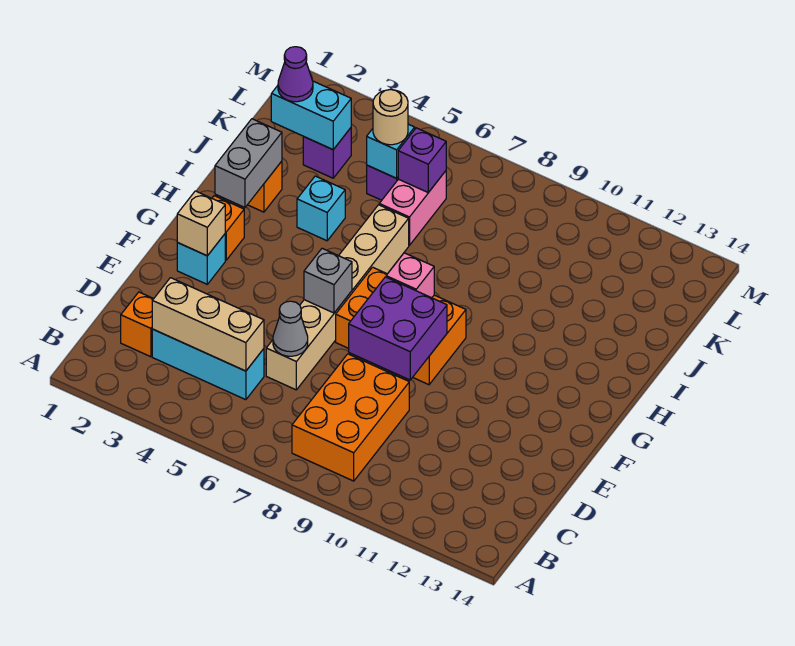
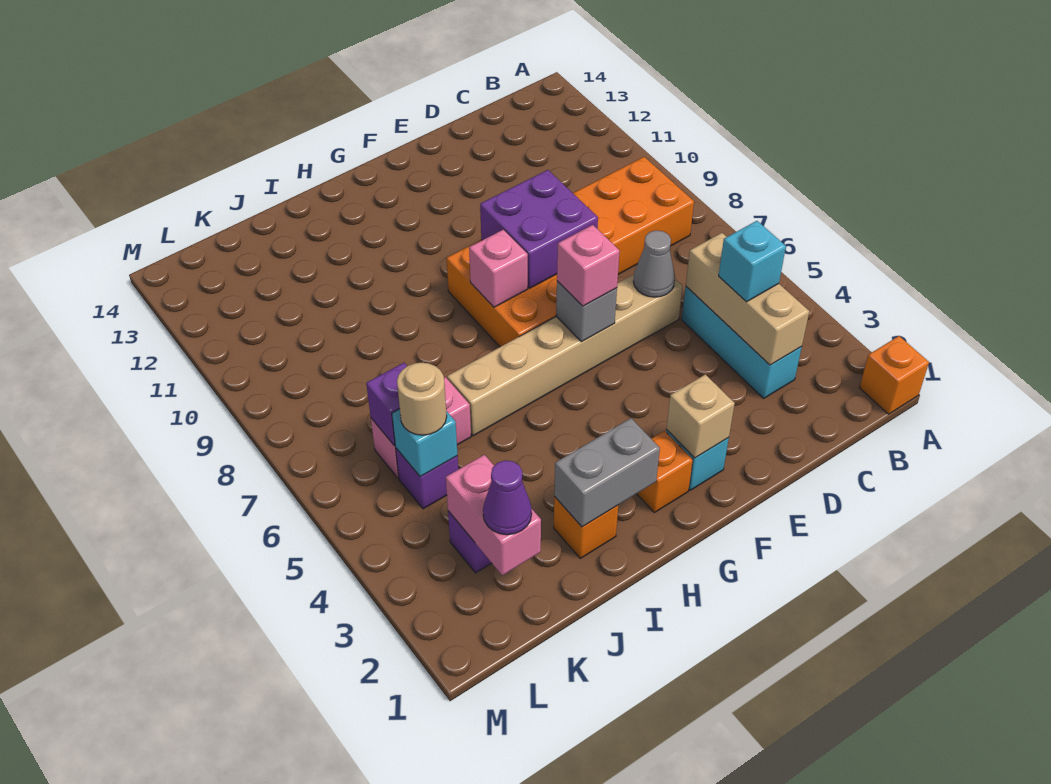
orange 1x1 brick [121,292,153,357] -> orange 1x1 brick moved to [860,336,929,414]
none -> pink 1x1 brick [557,225,620,306]
cyan 1x1 brick [297,176,345,241] -> cyan 1x1 brick moved to [719,221,786,302]
cyan 1x2 brick [271,81,351,150] -> pink 1x2 brick [446,455,541,575]

